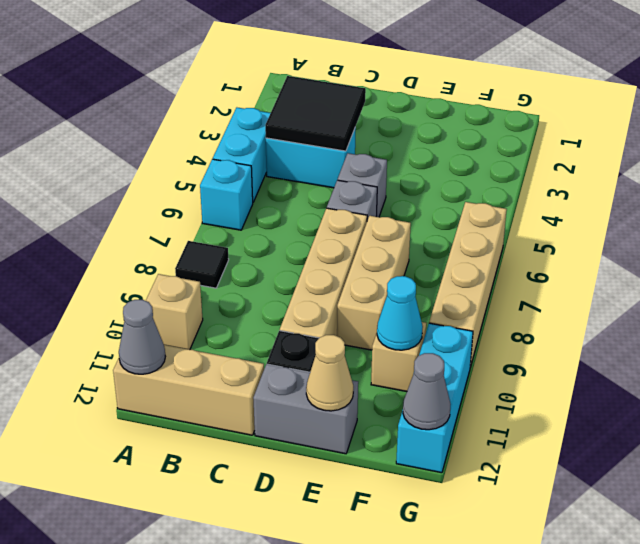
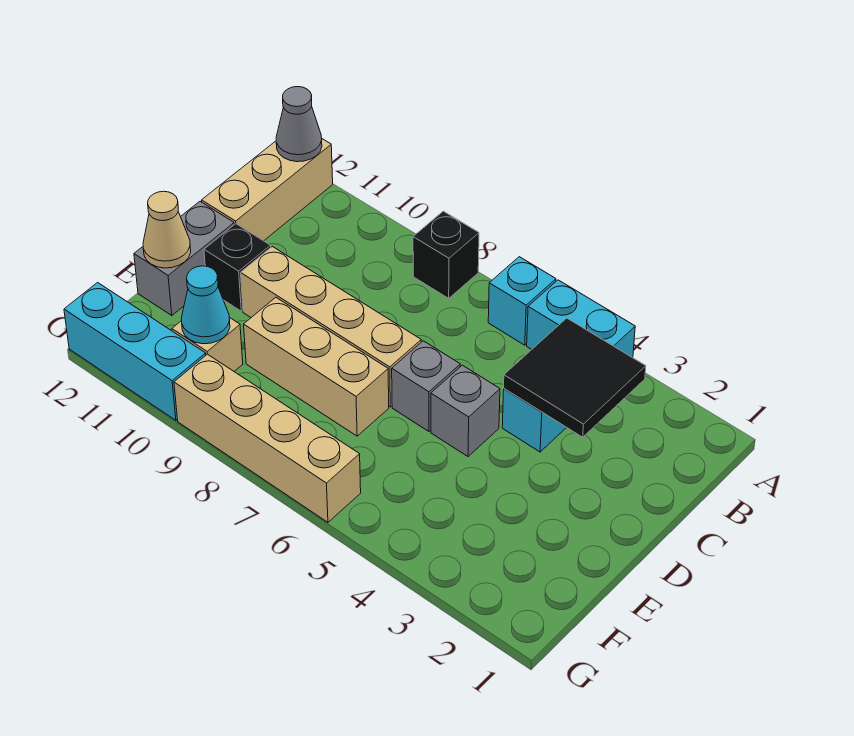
black 1x1 tile [175,241,229,288] -> black 1x1 brick [413,211,479,298]
tan 1x1 brick [146,274,203,350] -> none
grey 1x1 cone [403,353,451,430] -> none

